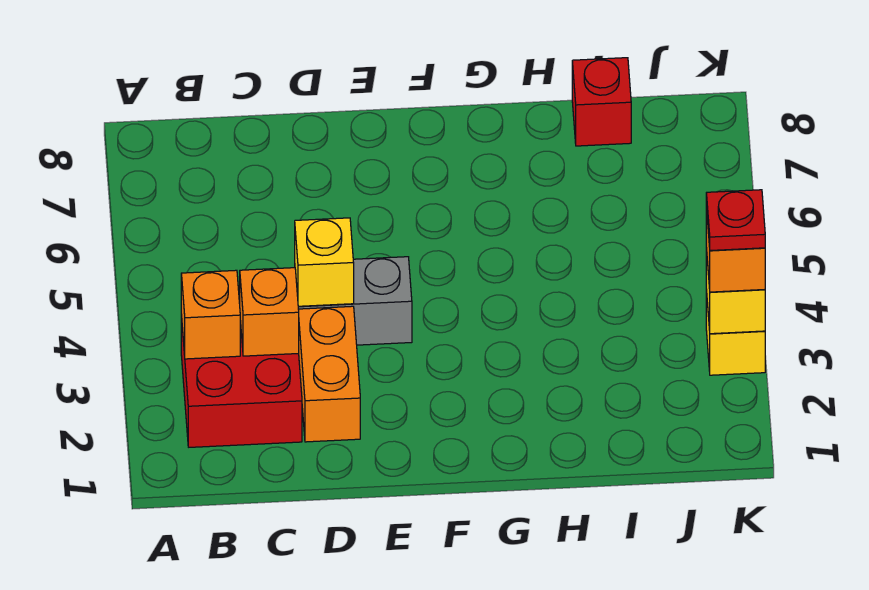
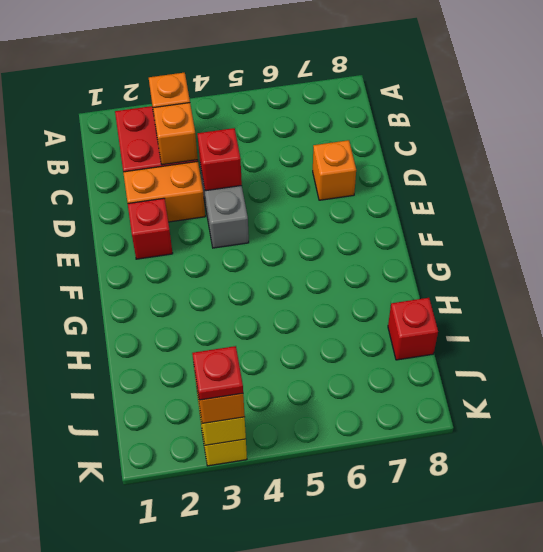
yellow 1x1 brick [295,218,354,306] -> red 1x1 brick [198,128,242,191]
none -> orange 1x1 brick [313,140,356,200]
none -> red 1x1 brick [128,198,173,259]

